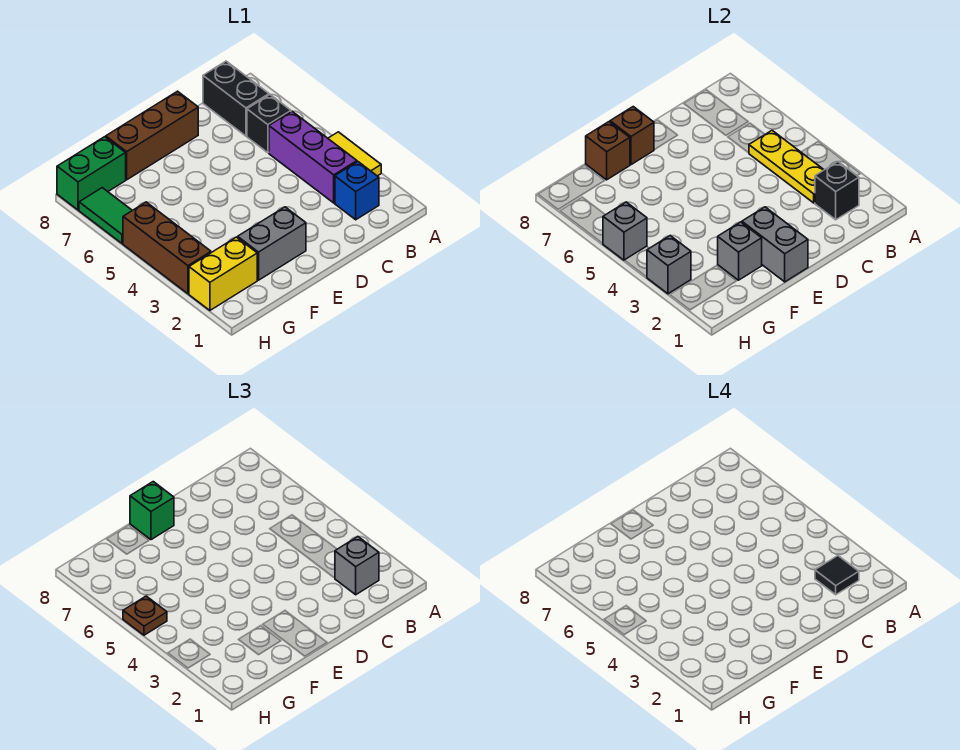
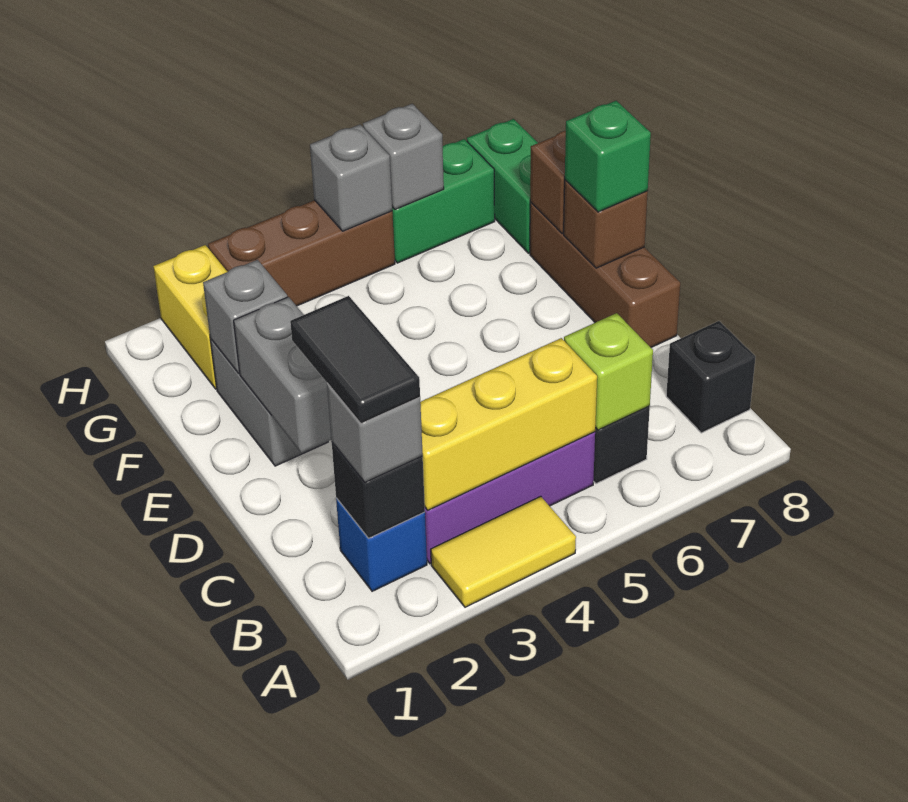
black 1x1 tile [815,556,859,595] -> black 1x2 tile [290,296,420,424]
yellow 1x3 plate [749,131,824,203] -> yellow 1x3 brick [420,338,597,510]
none -> lime 1x1 brick [564,313,653,430]
black 1x2 brick [203,61,269,136] -> black 1x1 brick [666,321,755,433]
grey 1x2 brick [742,207,808,282] -> grey 1x2 brick turned to [234,297,331,453]
grey 1x1 brick [647,236,691,294] -> grey 1x1 brick moved to [363,104,444,209]
brown 1x1 plate [123,596,167,635] -> none
green 1x2 tile [79,188,132,243] -> green 1x2 brick [392,139,495,263]

